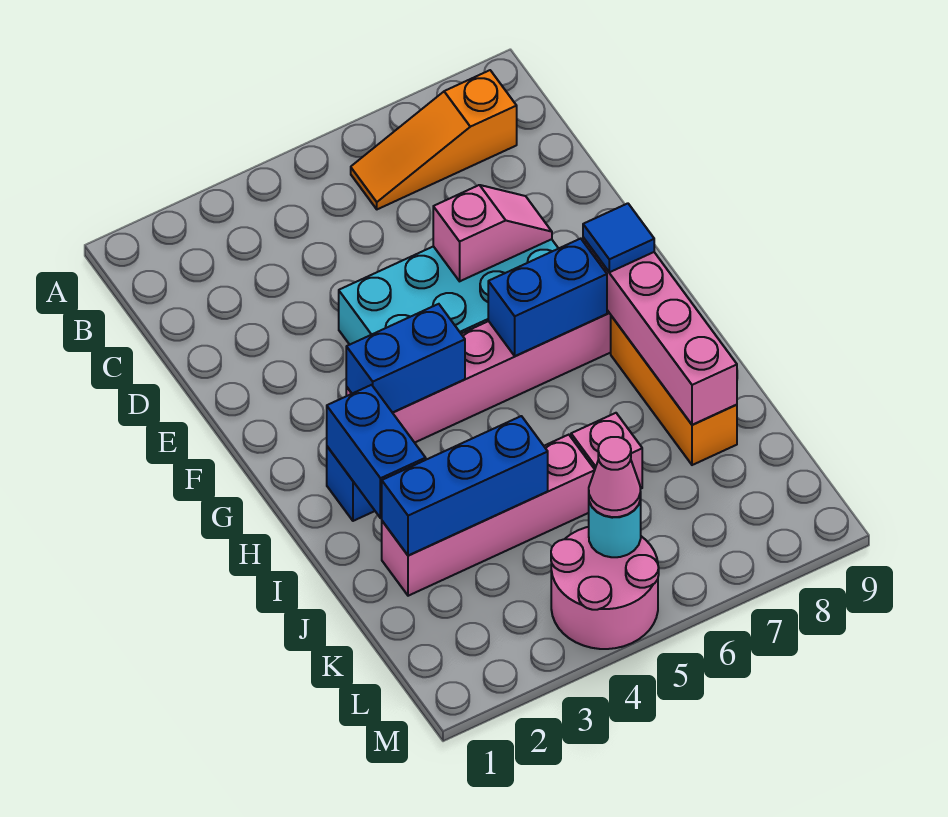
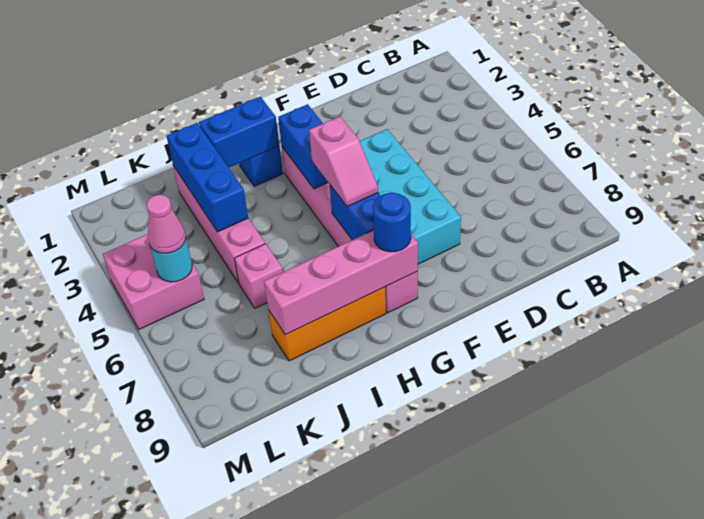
orange 1x3 slope [351,70,517,209] -> none
pink 1x2 slope [433,185,552,281] -> pink 1x2 slope moved to [309,117,378,207]
blue 1x1 tile [583,203,654,272] -> blue 1x1 round brick [373,192,411,252]
pink 2x2 round brick [551,527,659,649] -> pink 2x2 brick [103,234,204,329]

